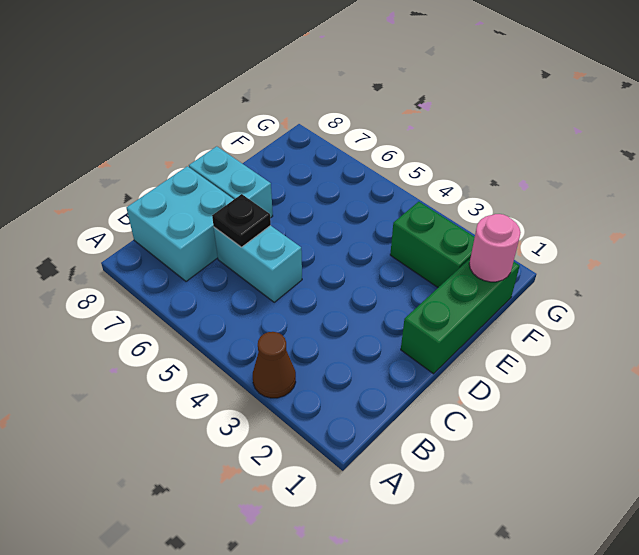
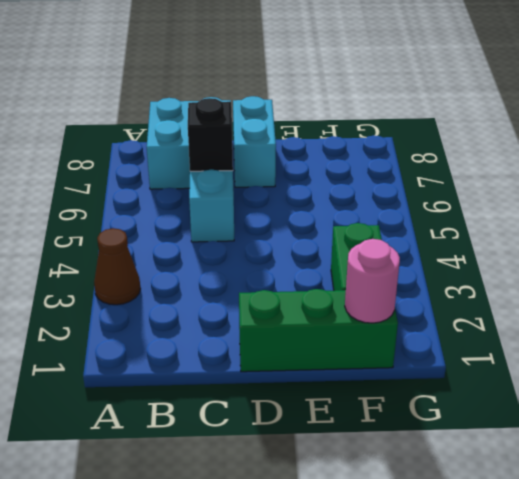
black 1x1 plate [212,194,271,247] -> black 1x1 brick [188,98,233,171]

